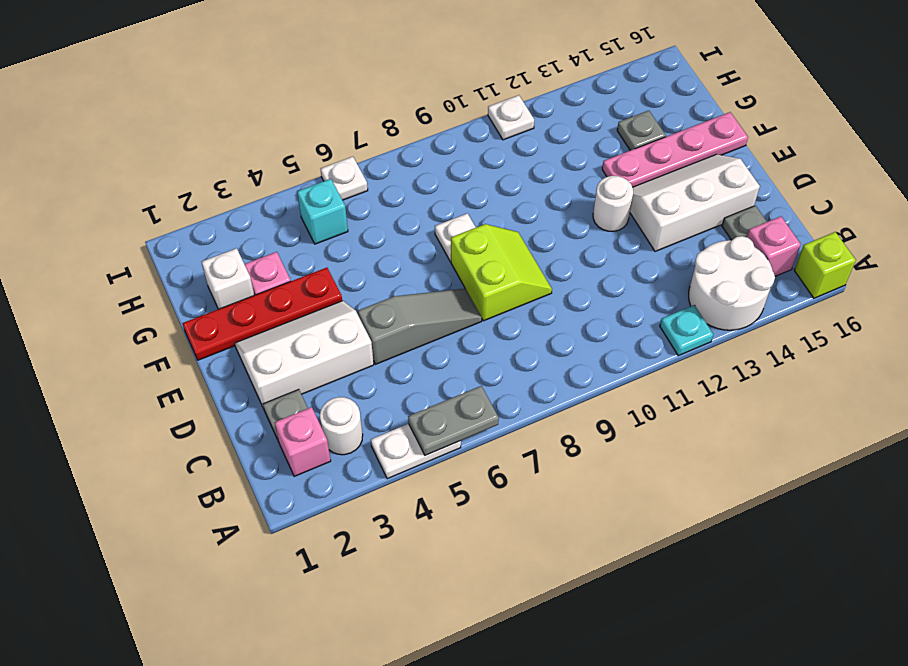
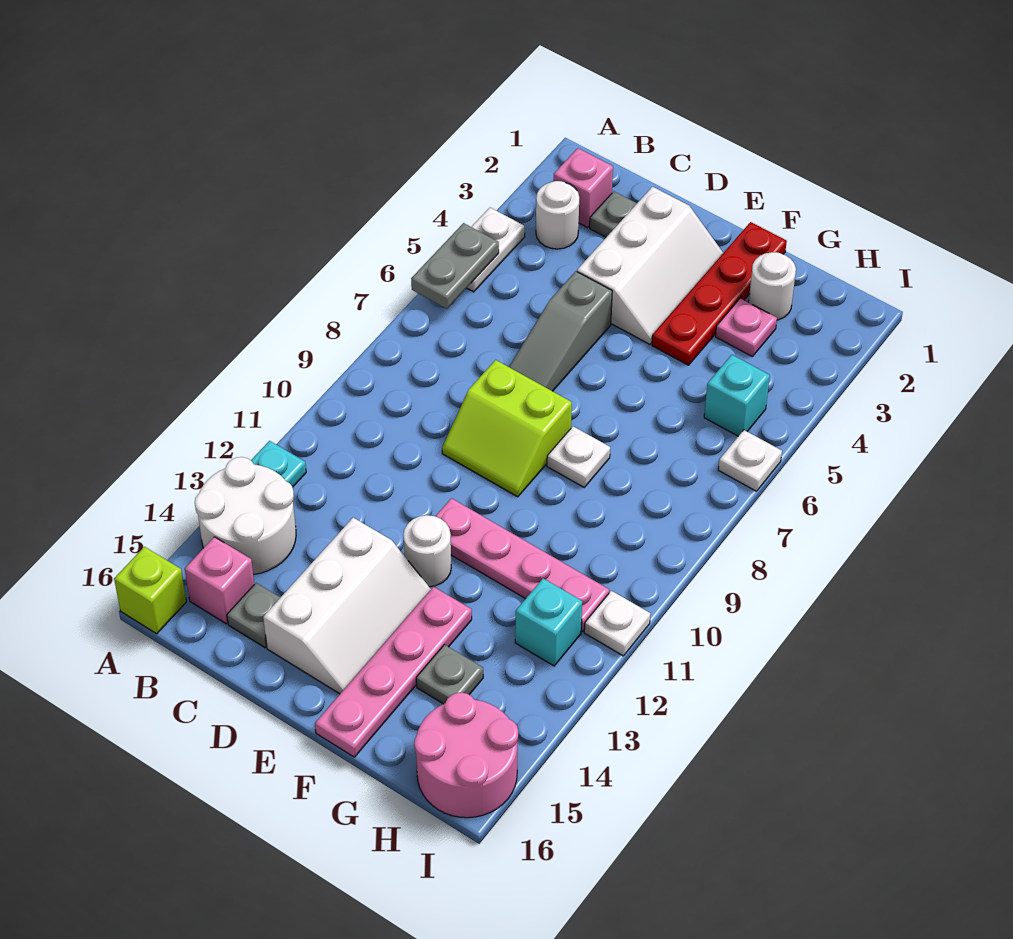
none -> pink 1x4 plate [435,498,609,632]
white 1x1 brick [202,248,254,309] -> white 1x1 round brick [749,252,796,320]
none -> cyan 1x1 brick [515,578,582,666]
none -> pink 2x2 round brick [414,692,518,818]

